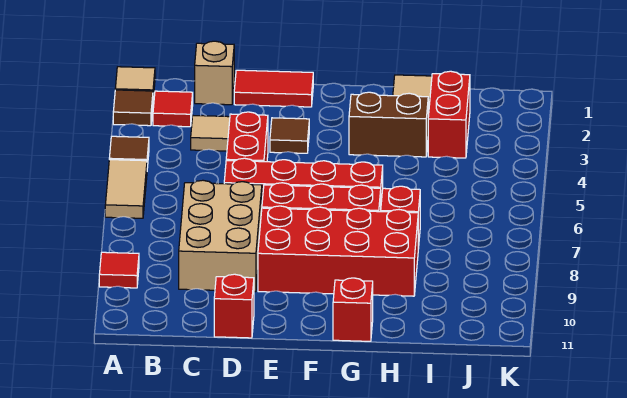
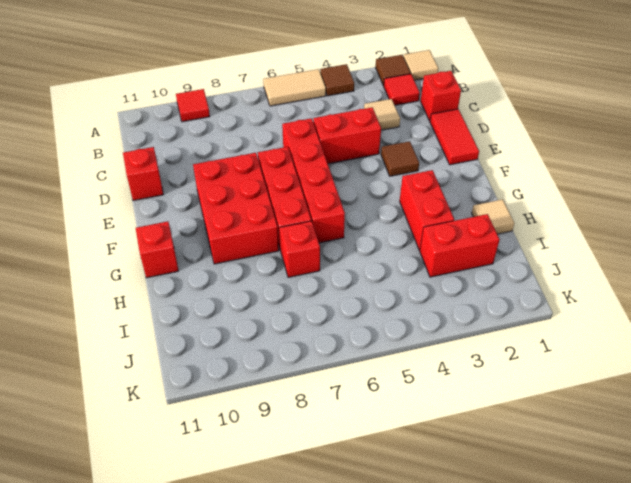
tan 1x1 brick [195,41,234,105] -> red 1x1 brick [421,71,461,121]
tan 2x3 brick [179,180,262,292] -> none
red 2x4 brick [258,206,418,296] -> red 2x3 brick [193,153,279,264]
brown 1x2 brick [349,92,428,157] -> red 1x2 brick [400,170,454,250]

